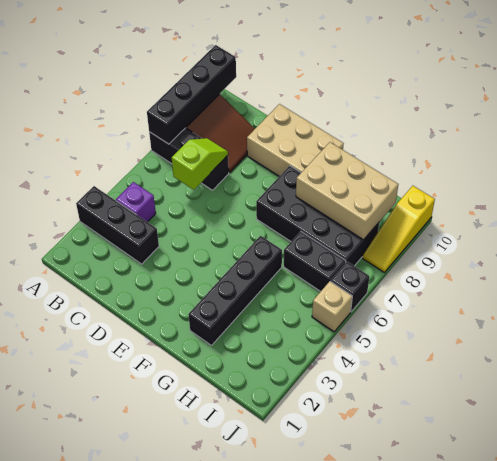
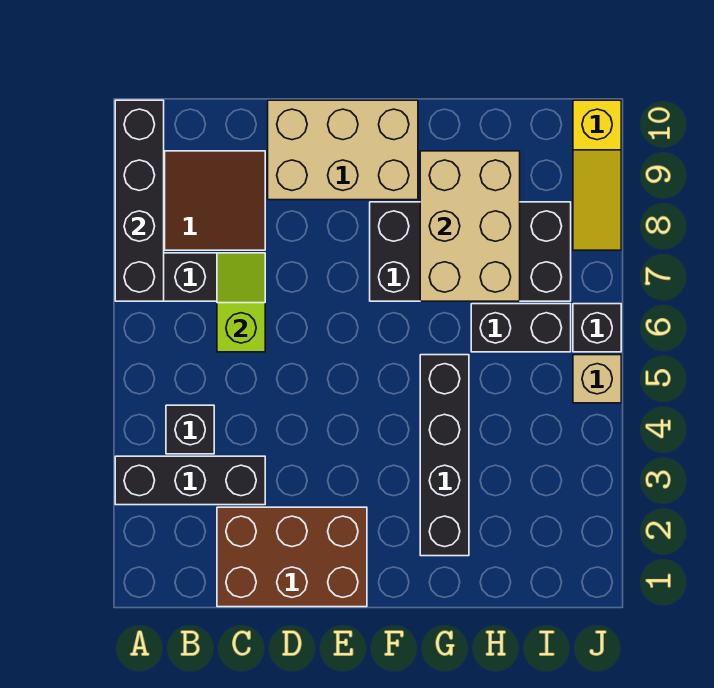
purple 1x1 brick [116,182,156,222] -> black 1x1 brick [166,405,214,454]
none -> brown 2x3 brick [217,507,367,607]
tan 2x3 brick [296,142,398,240] -> tan 2x3 brick turned to [420,151,520,301]

